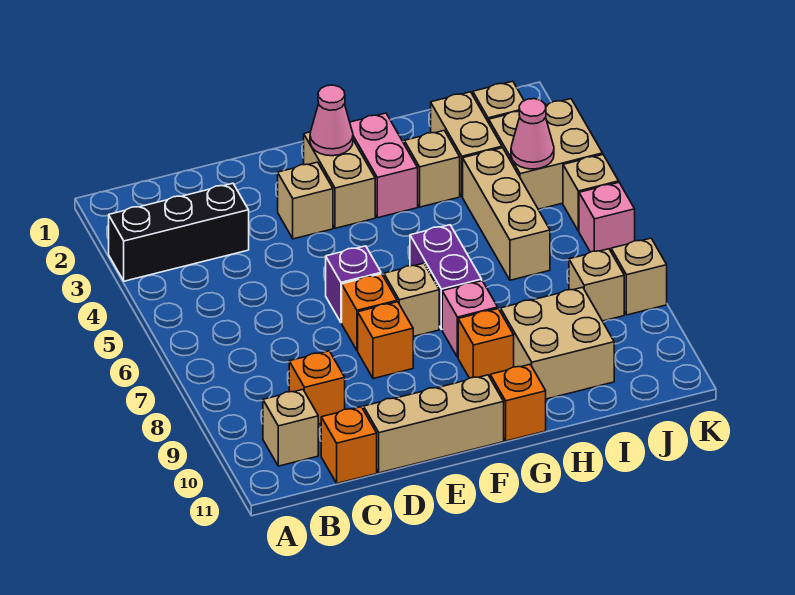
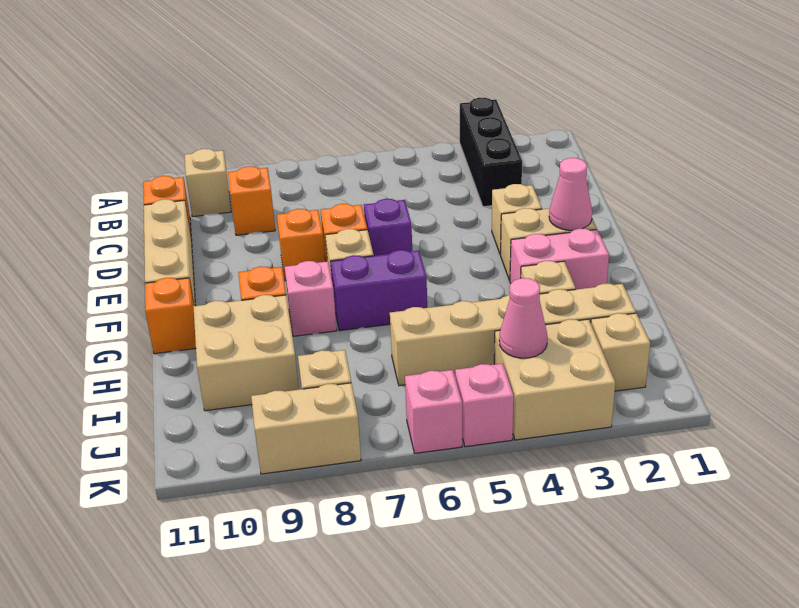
tan 1x1 brick [563,155,619,231] -> pink 1x1 brick [455,363,514,447]
tan 1x1 brick [611,238,667,315] -> tan 1x2 brick [251,383,361,474]

